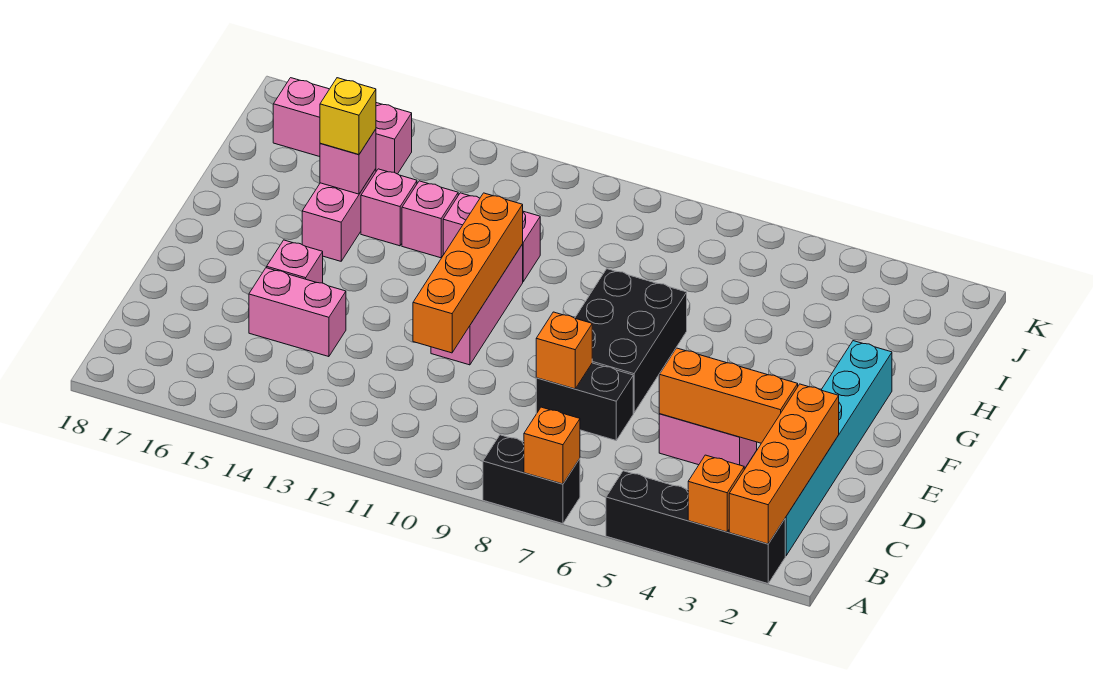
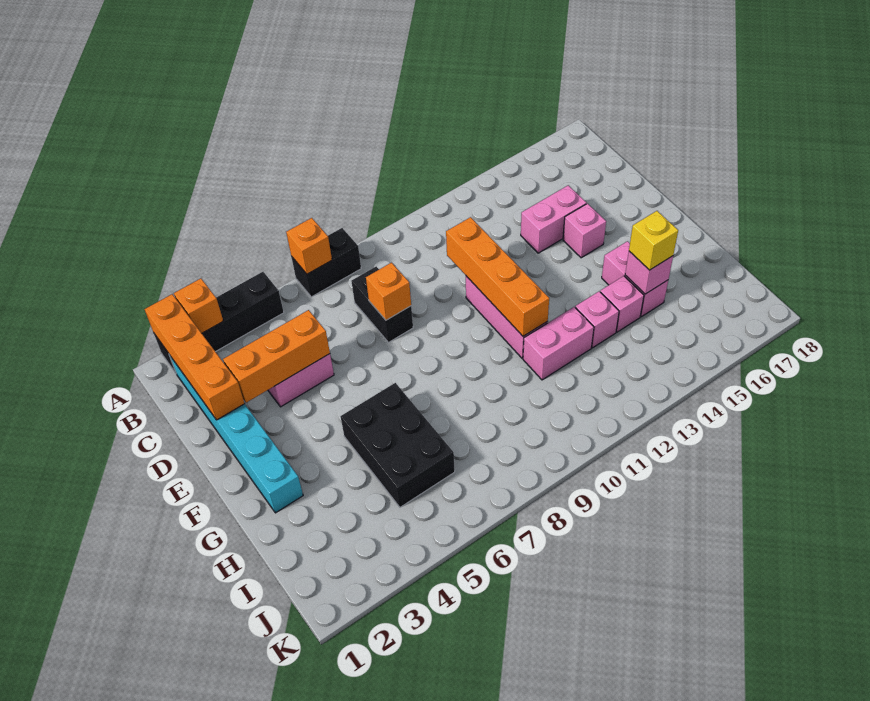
black 1x2 brick [536,363,633,440] -> black 1x2 brick turned to [351,266,413,342]
black 2x3 brick [575,269,687,413] -> black 2x3 brick moved to [341,383,455,507]
pink 1x3 brick [273,78,412,174] -> none

